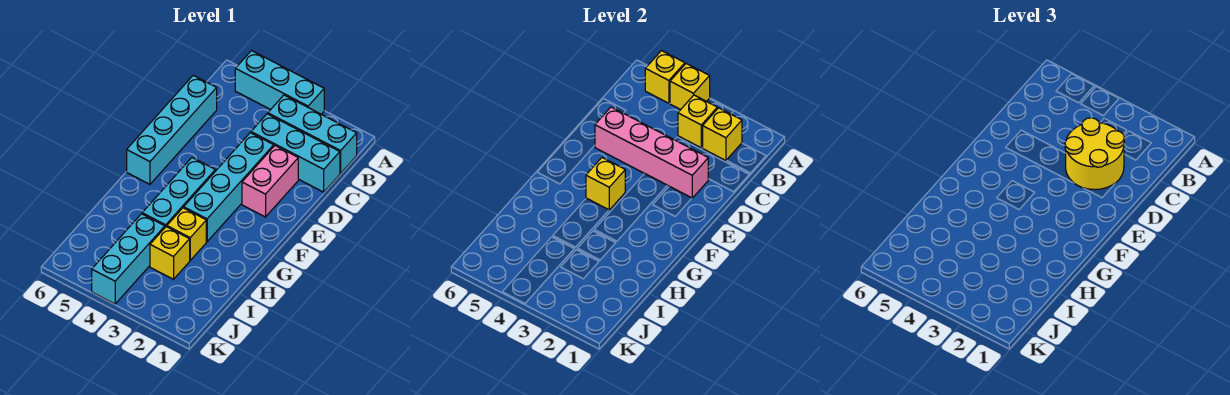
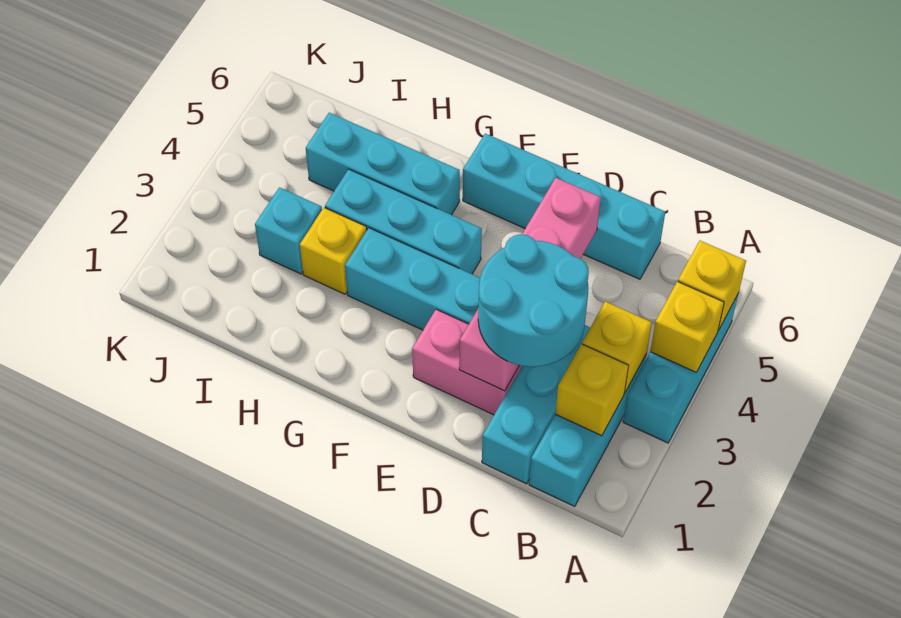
yellow 2x2 round brick [1065,118,1124,190] -> cyan 2x2 round brick [478,234,589,367]
yellow 1x1 brick [586,158,625,210] -> none
yellow 1x1 brick [150,227,190,279] -> cyan 1x1 brick [255,187,322,274]
cyan 1x3 brick [92,214,165,304] -> cyan 1x3 brick moved to [306,113,460,215]

